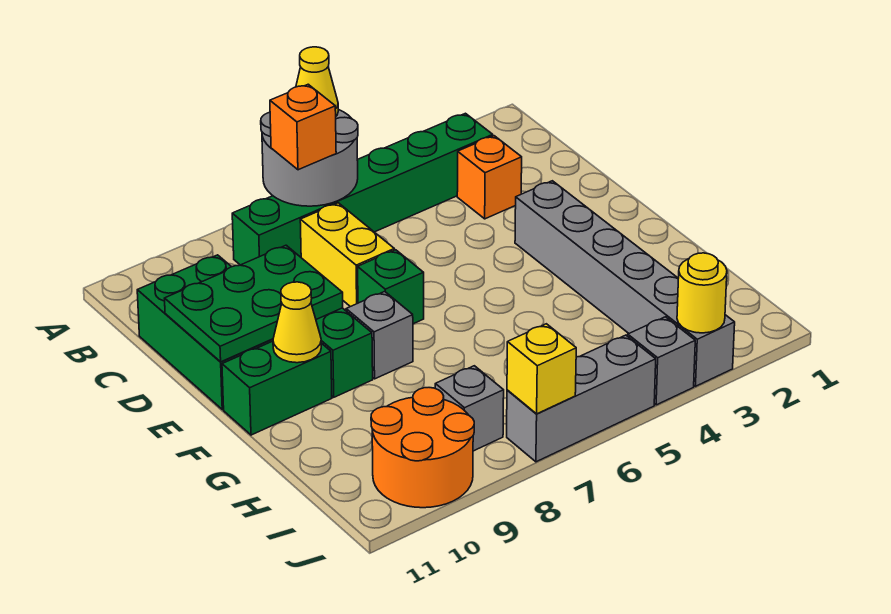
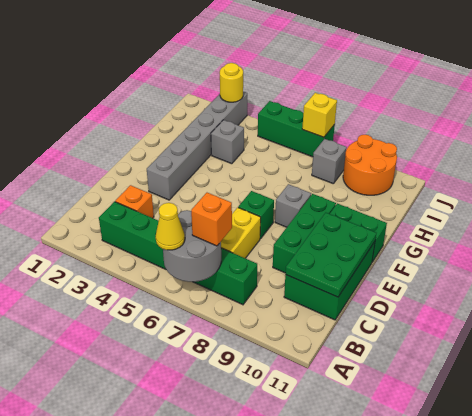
green 2x3 plate [165,245,343,362] -> green 2x3 plate turned to [286,213,376,297]
yellow 1x1 cone [273,282,321,363] -> none
grey 1x1 brick [628,317,695,405] -> grey 1x1 brick moved to [211,120,244,164]
grey 1x3 brick [507,335,656,462] -> green 1x3 brick [258,101,335,157]

